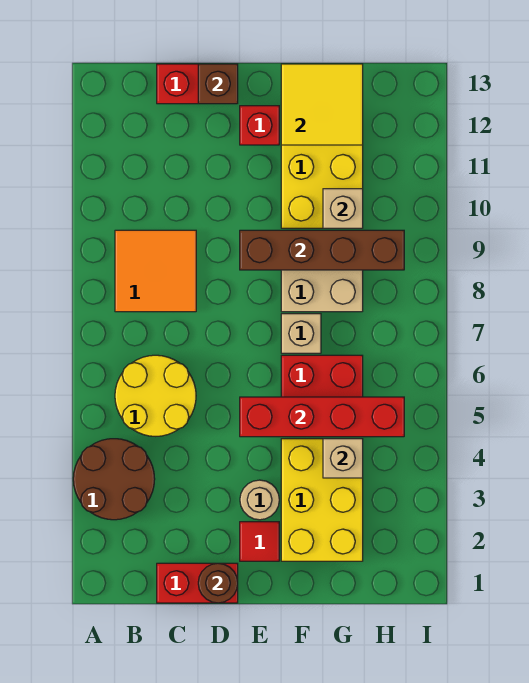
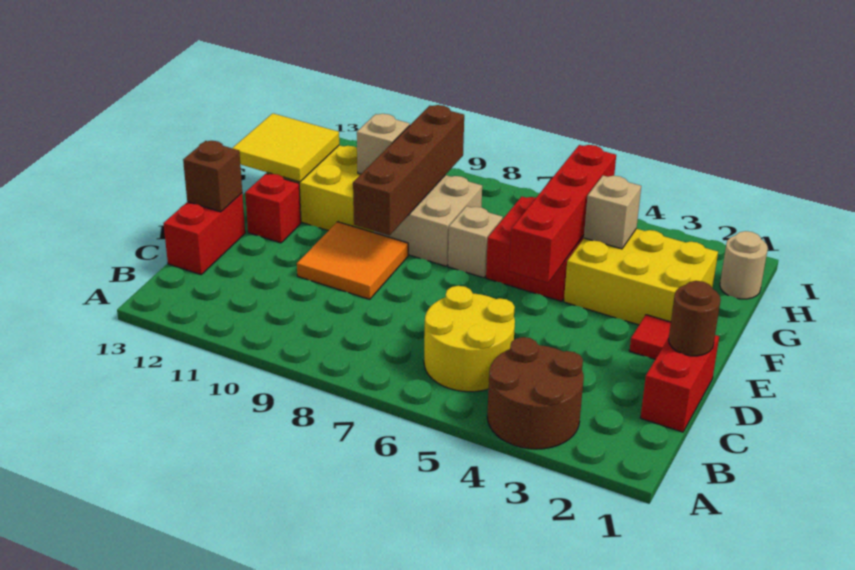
orange 2x2 tile [115,230,196,312] -> orange 2x2 tile moved to [297,222,408,299]
tan 1x1 round brick [240,480,279,520] -> tan 1x1 round brick moved to [720,231,768,299]

